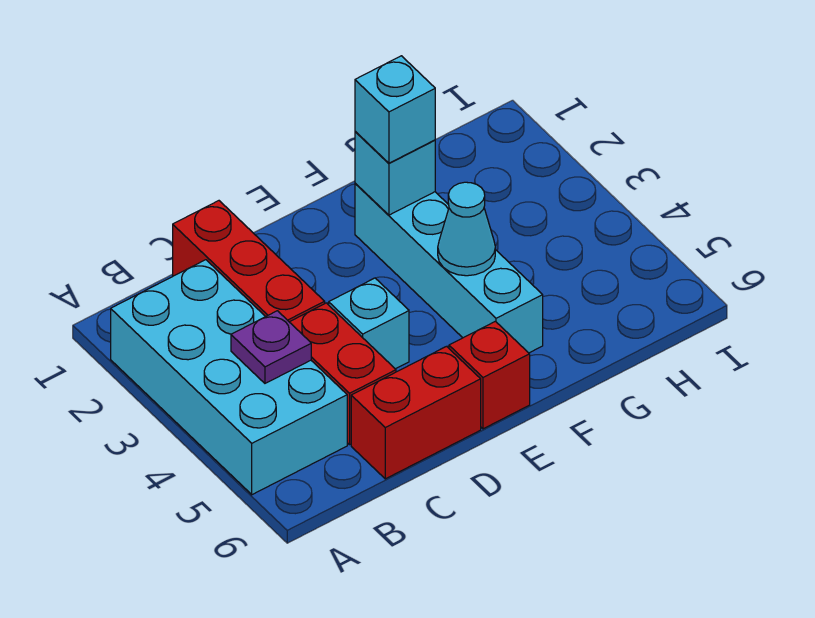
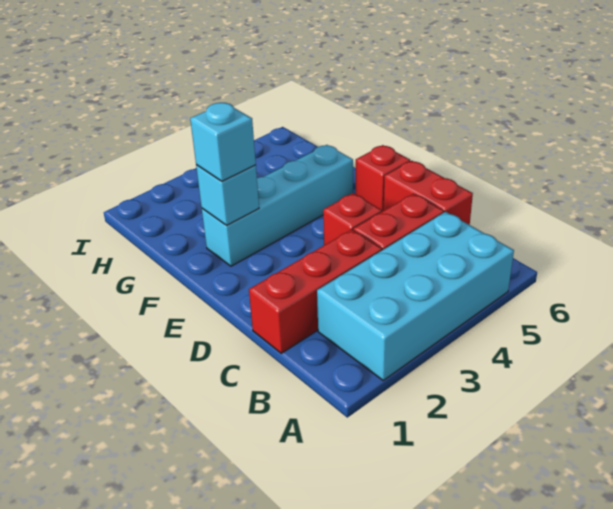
purple 1x1 plate [231,311,311,383] -> none
cyan 1x1 brick [329,278,409,369] -> red 1x1 brick [323,193,382,245]
cyan 1x1 cone [438,182,495,276] -> none

